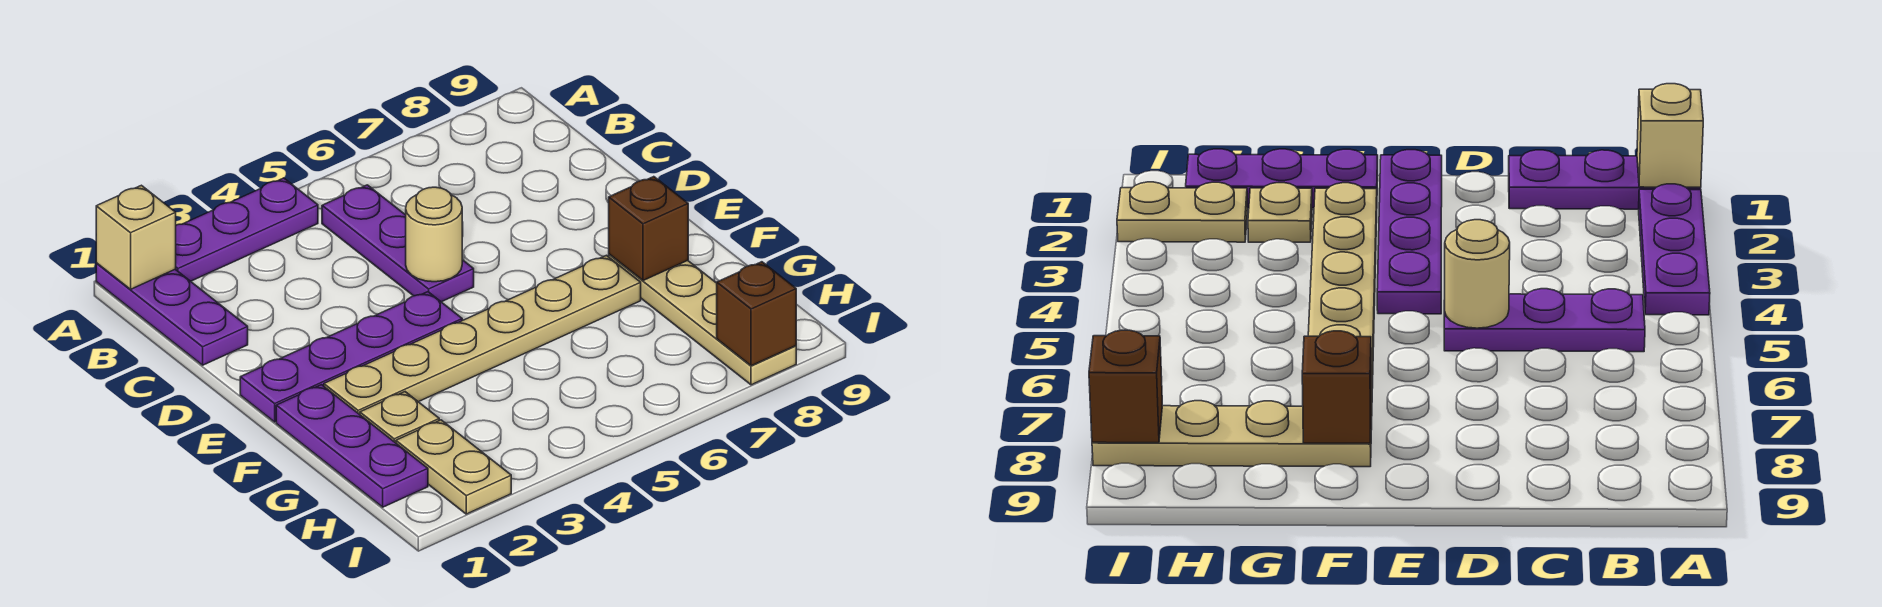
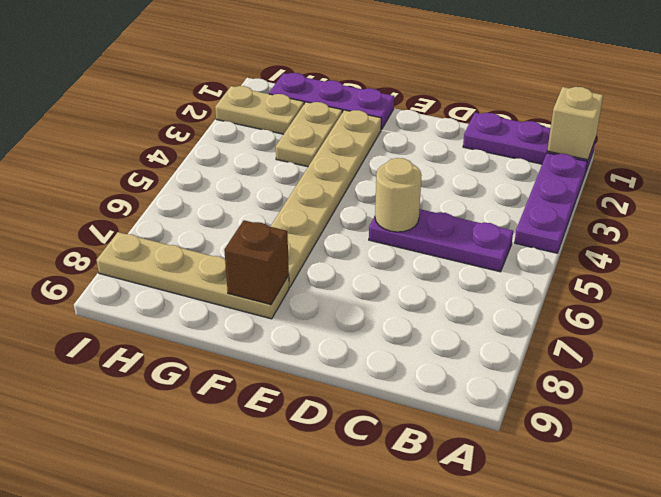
purple 1x4 plate [240,292,462,422] -> none
tan 1x1 plate [360,392,439,443] -> tan 1x2 plate [276,102,342,167]
brown 1x1 brick [717,262,796,366] -> none

